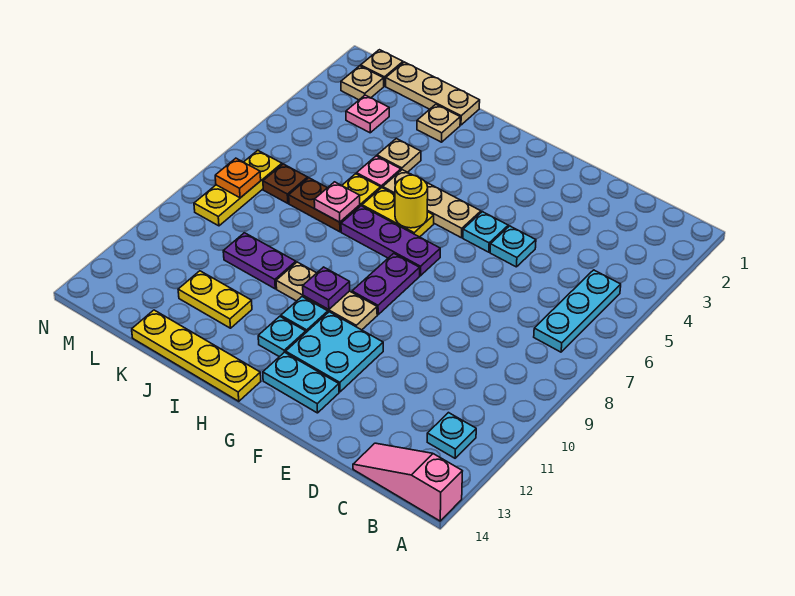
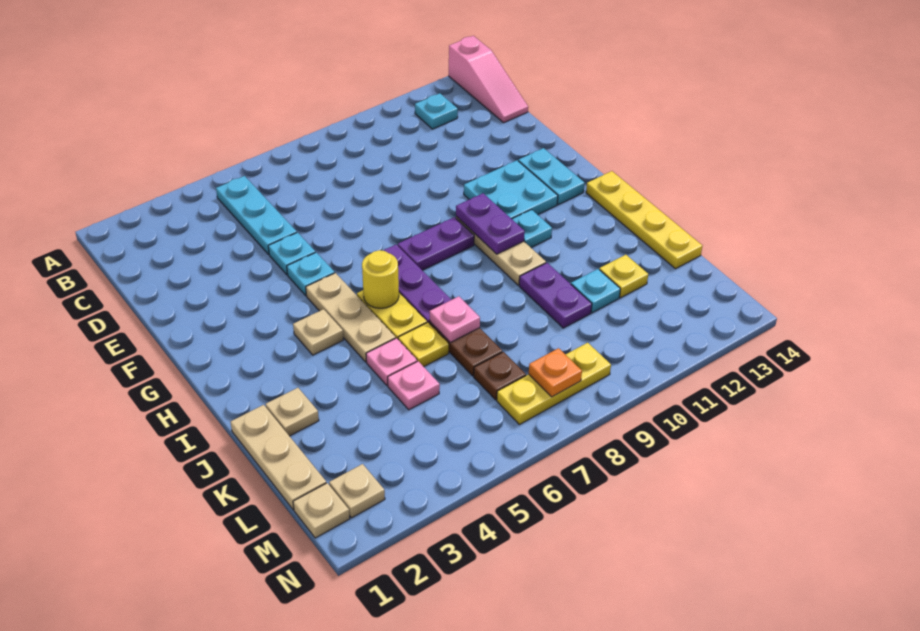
cyan 1x3 plate [534,270,621,352] -> cyan 1x3 plate turned to [216,176,297,254]
purple 1x1 plate [303,267,350,310] -> purple 1x2 plate [456,193,525,254]
cyan 1x1 plate [258,316,306,357] -> cyan 1x1 plate moved to [571,269,620,313]
tan 1x1 plate [377,139,421,172] -> tan 1x1 plate moved to [293,309,343,355]
yellow 1x2 plate [178,271,252,328] -> yellow 1x1 plate [599,255,648,298]
pink 1x1 plate [346,95,389,133] -> pink 1x1 plate moved to [388,361,440,410]

